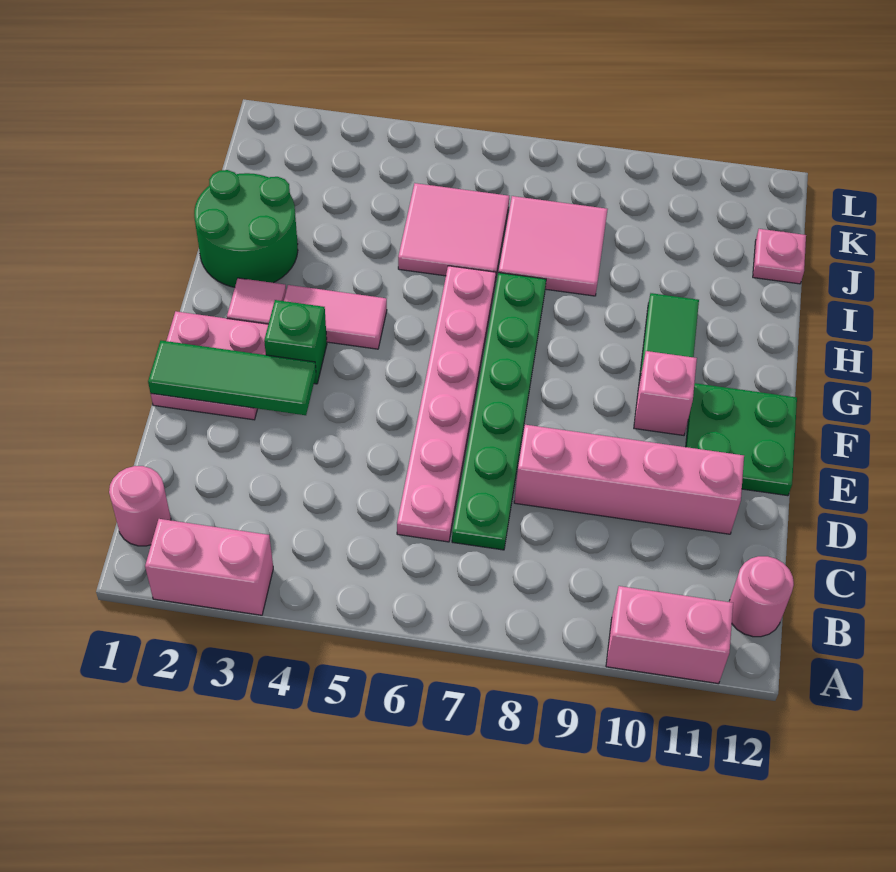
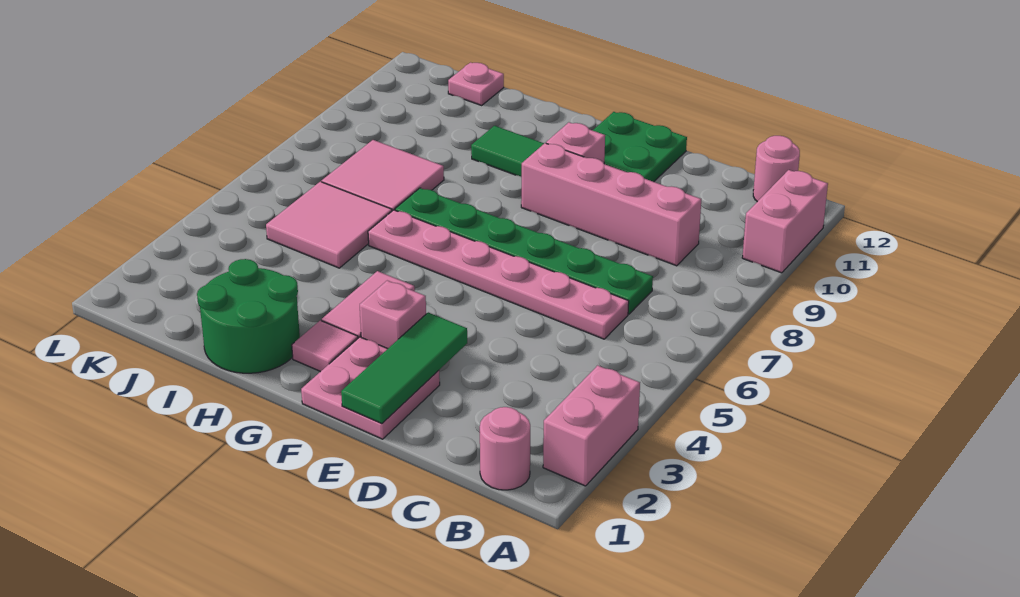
pink 1x4 brick [514,425,744,534] -> pink 1x4 brick turned to [521,143,701,266]
green 1x1 brick [264,300,327,384] -> pink 1x1 brick [360,280,426,348]

